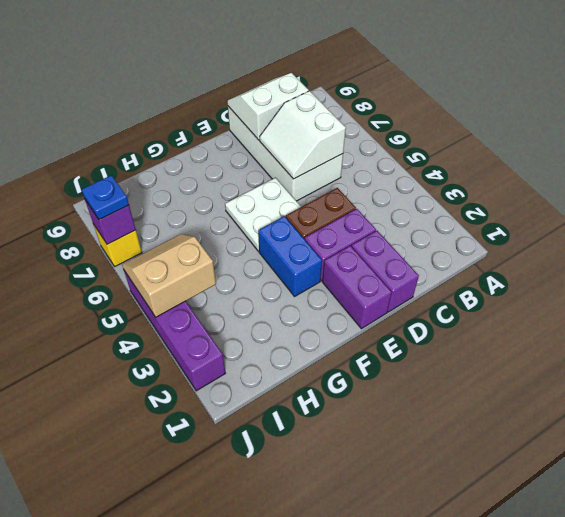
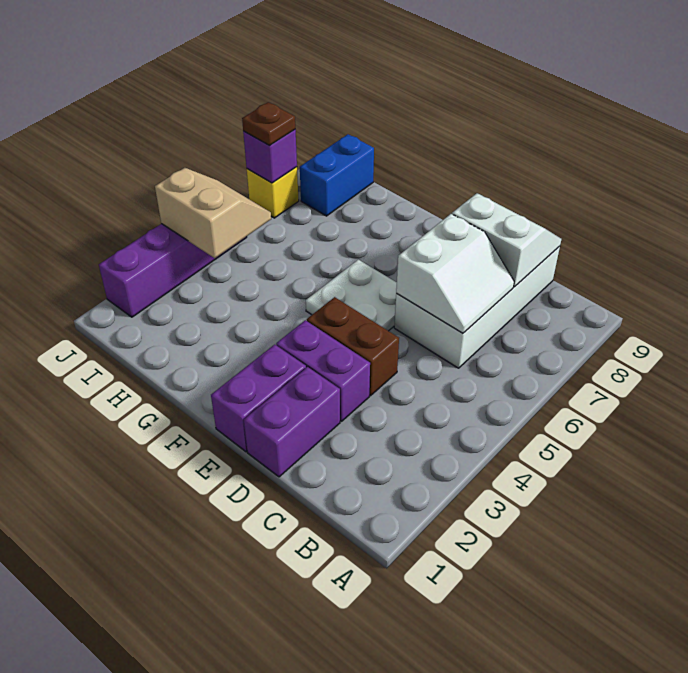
white 2x2 slope [260,91,346,179] -> white 2x2 slope turned to [396,214,514,333]
blue 1x2 brick [258,216,322,296] -> blue 1x2 brick moved to [300,134,374,216]
blue 1x1 plate [81,175,129,220] -> brown 1x1 plate [242,102,295,146]

